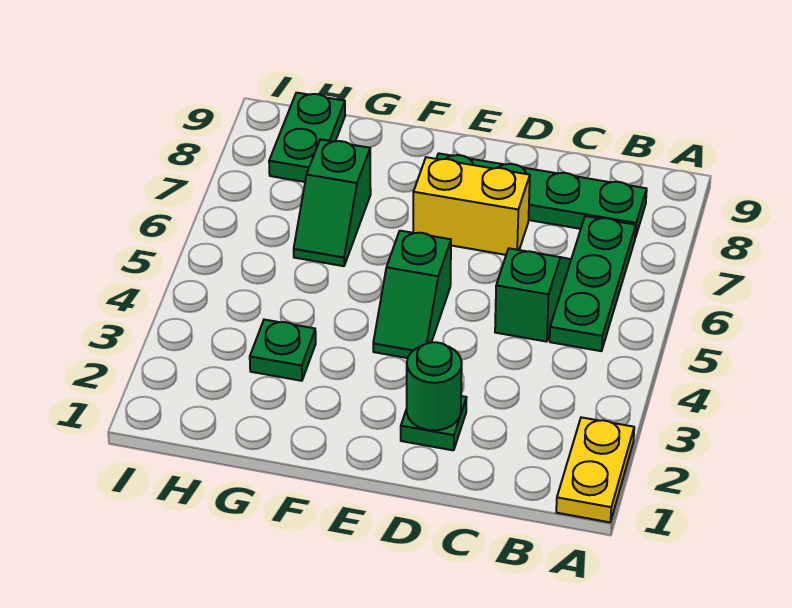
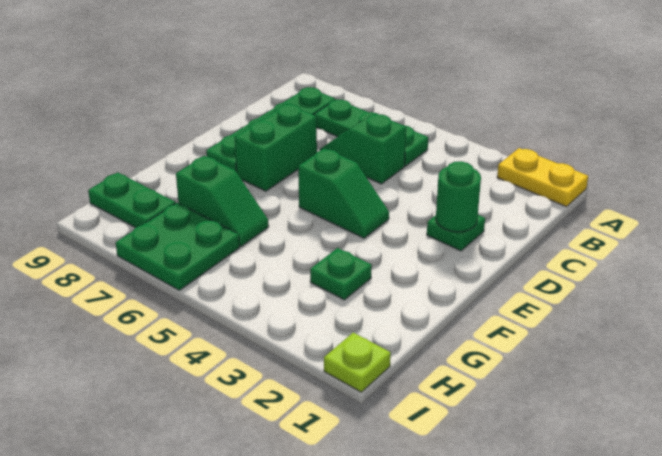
yellow 1x2 brick [413,157,530,255] -> green 1x2 brick [235,104,317,191]
none -> green 2x2 plate [116,203,240,290]
none -> lime 1x1 plate [324,332,391,392]

